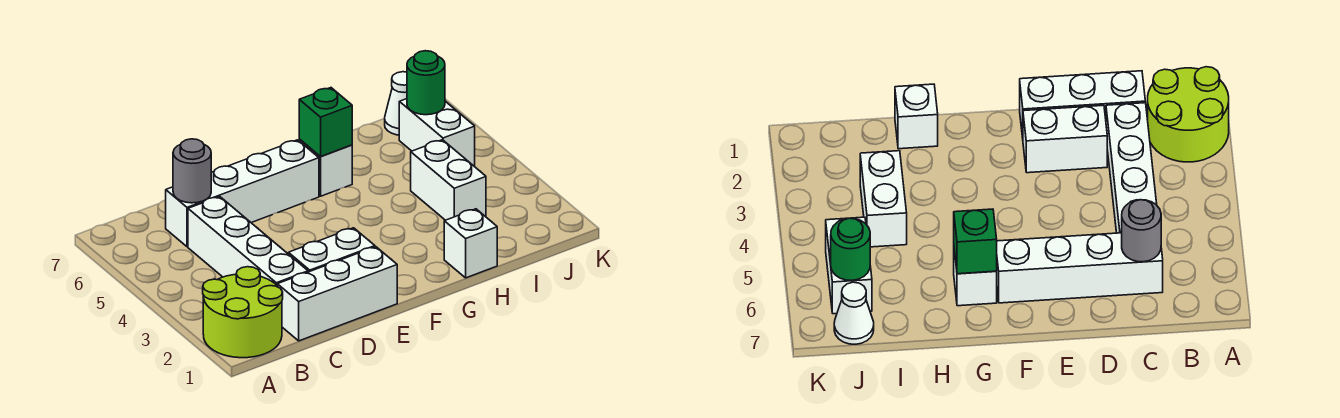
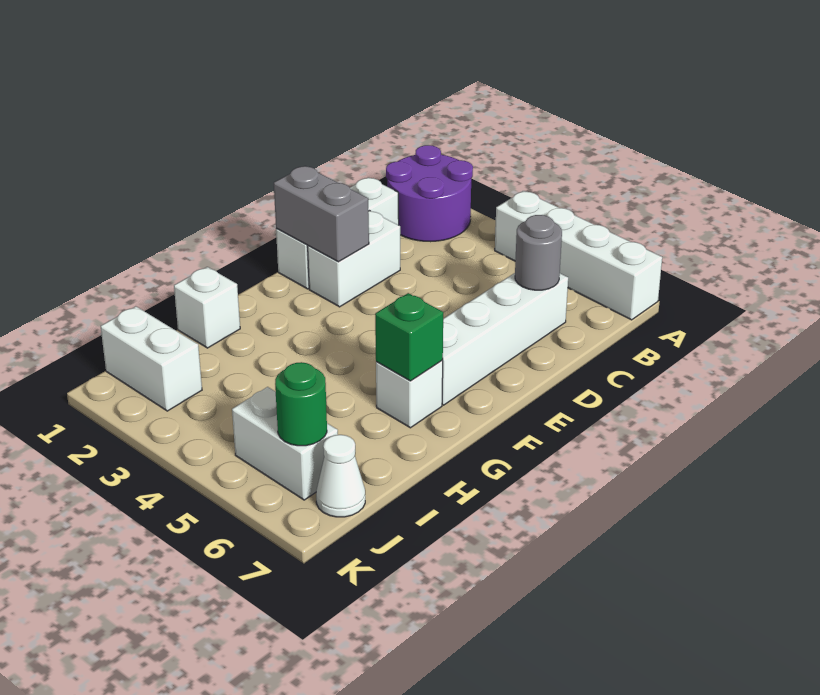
lime 2x2 round brick [203,267,283,358] -> purple 2x2 round brick [386,145,473,242]
white 1x4 brick [188,197,308,285] -> white 1x4 brick moved to [495,191,662,320]
none -> grey 1x2 brick [274,166,369,262]
white 1x2 brick [411,140,486,220] -> white 1x2 brick moved to [101,306,202,411]

